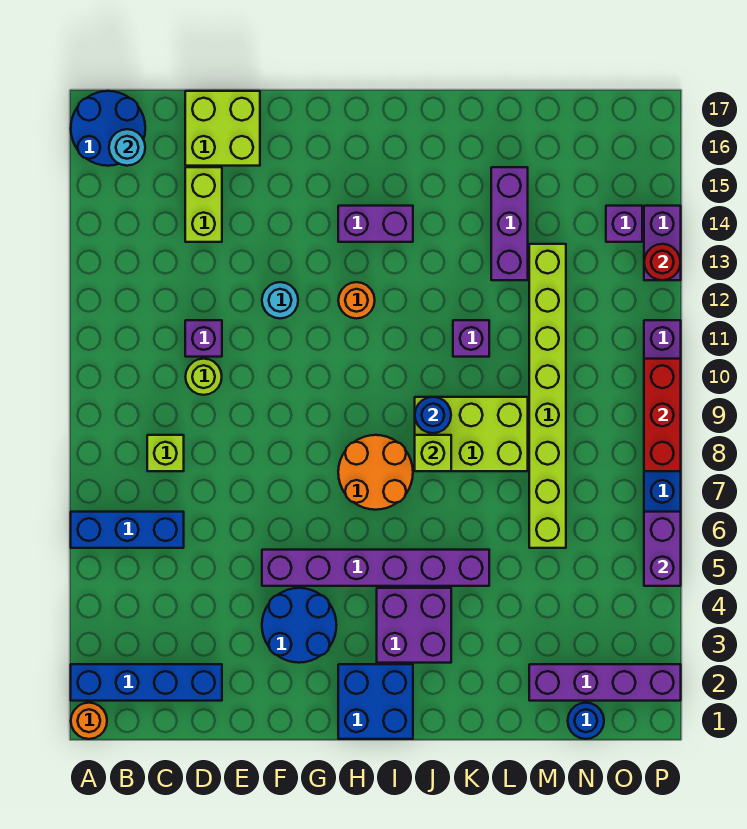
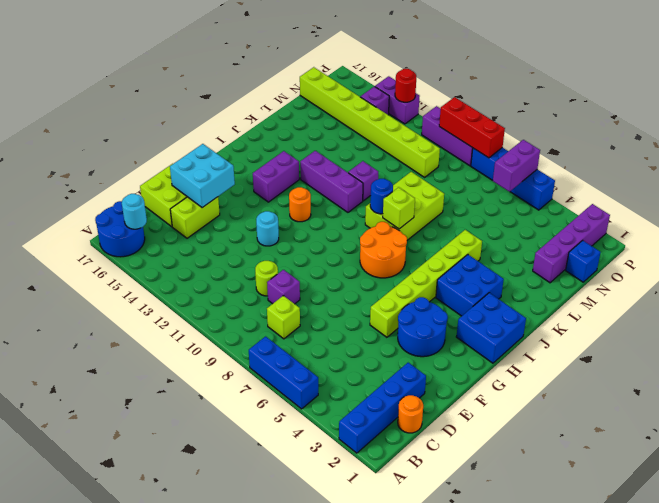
orange 1x1 round brick [71,703,107,739] -> orange 1x1 round brick moved to [398,395,423,433]
blue 1x3 brick [71,512,184,548] -> blue 1x3 brick turned to [249,336,318,409]
purple 1x1 brick [185,320,222,357] -> purple 1x1 brick moved to [267,270,300,304]
lime 1x2 brick [185,167,222,242] -> lime 1x2 brick turned to [170,197,220,238]
none -> cyan 2x2 brick [170,144,235,208]
purple 1x6 brick [262,550,489,586] -> lime 1x6 brick [370,230,482,337]
purple 2x2 brick [377,588,451,663] -> blue 2x2 brick [436,255,504,316]
purple 1x3 brick [491,167,528,280] -> purple 1x3 brick moved to [300,151,363,212]
lime 1x8 brick [529,244,566,548] -> lime 1x8 brick moved to [300,67,440,177]
blue 1x1 round brick [568,703,604,739] -> blue 1x1 brick [566,240,601,282]
purple 1x2 brick [644,512,681,586] -> purple 1x2 brick turned to [493,140,540,192]

